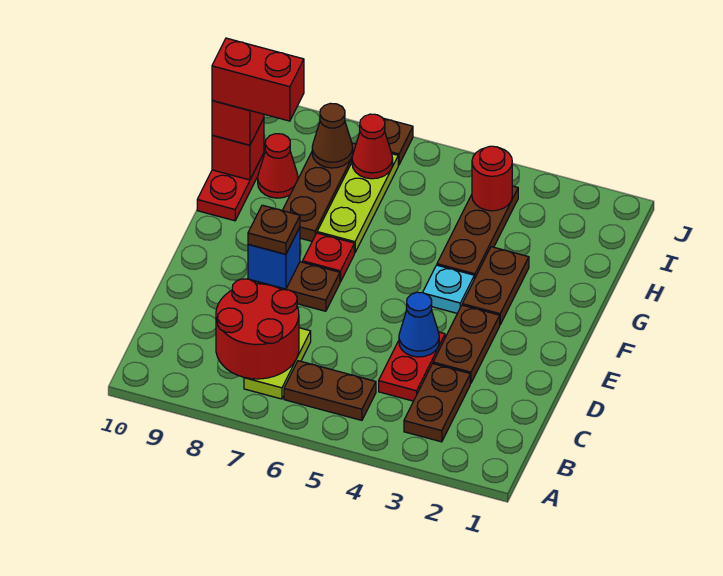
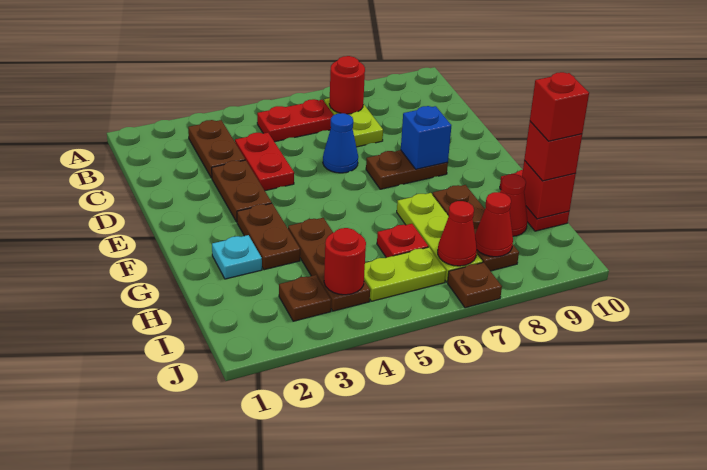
brown 1x2 plate [284,361,376,420] -> red 1x2 plate [257,99,333,142]
red 2x2 round brick [216,279,299,379] -> red 1x1 round brick [329,56,365,114]
blue 1x1 cone [399,292,439,357] -> blue 1x1 cone moved to [323,113,358,173]
brown 1x1 plate [248,205,300,254] -> brown 1x1 plate moved to [279,275,331,321]
cyan 1x1 plate [423,265,474,313] -> cyan 1x1 plate moved to [212,235,262,279]
red 1x1 plate [303,233,354,282] -> red 1x1 plate moved to [377,224,428,258]
red 1x2 brick [212,38,304,121] -> red 1x1 brick [530,72,589,141]
none -> lime 1x2 plate [364,247,446,301]
brown 1x1 cone [312,103,353,168] -> red 1x1 cone [475,192,513,257]

